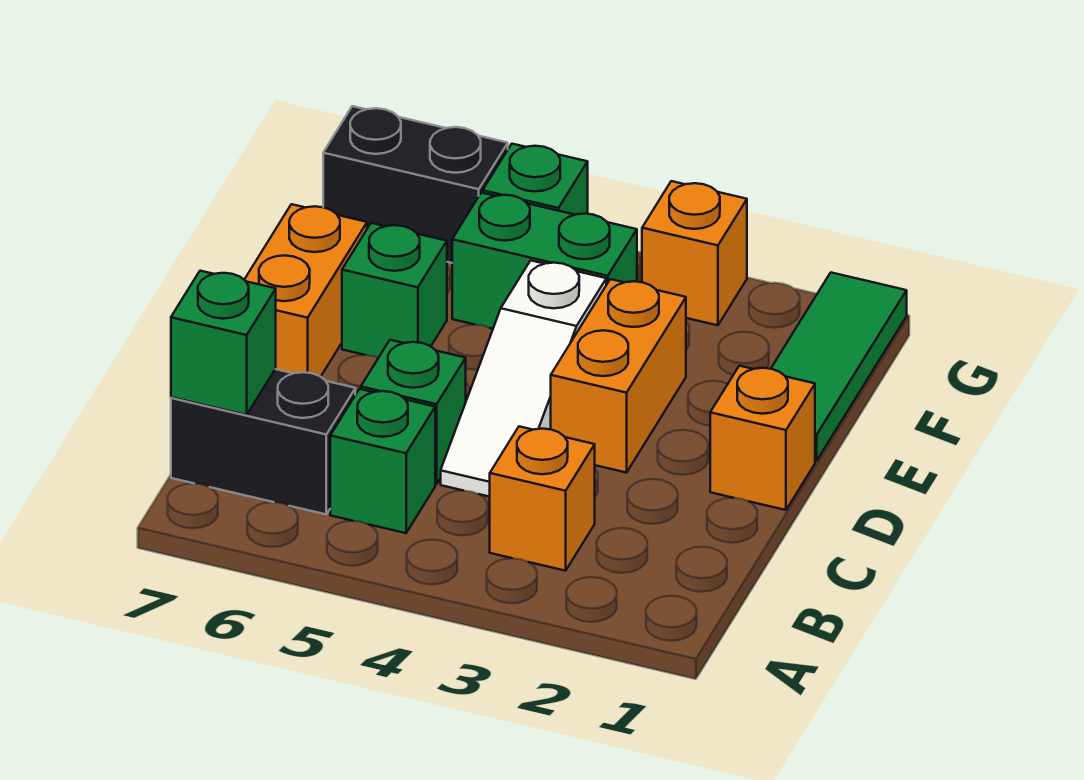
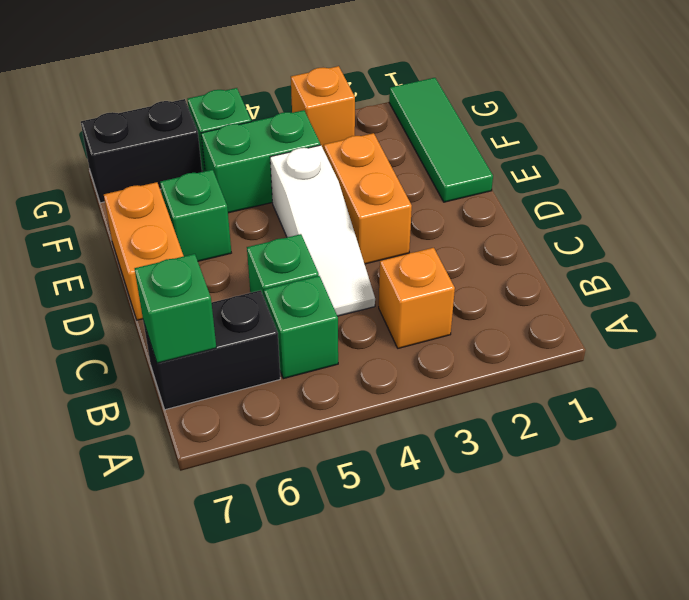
orange 1x1 brick [710,366,815,510] -> none

